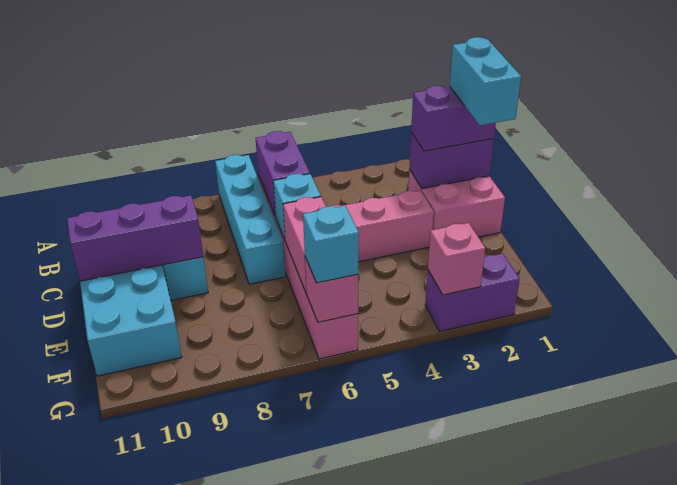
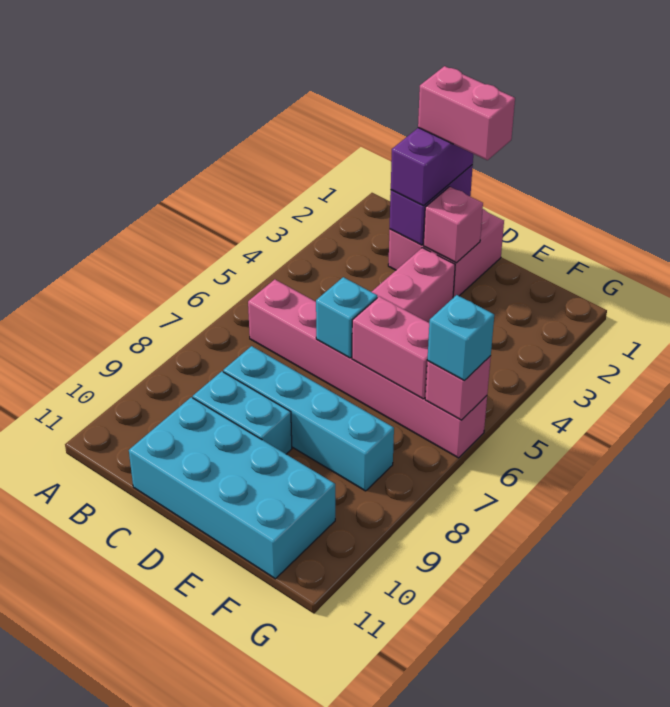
cyan 1x4 brick [215,155,285,284] -> cyan 1x4 brick moved to [223,346,394,491]
purple 1x2 brick [256,131,310,216] -> none
cyan 1x2 brick [450,37,521,125] -> pink 1x2 brick [418,66,515,160]
purple 1x3 brick [67,195,203,281] -> none
purple 1x2 brick [425,254,520,331] -> none
pink 1x1 brick [428,223,485,295] -> pink 1x1 brick moved to [423,187,483,263]

